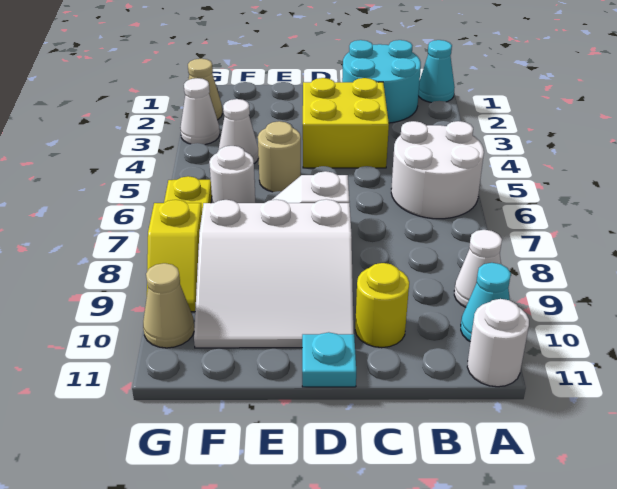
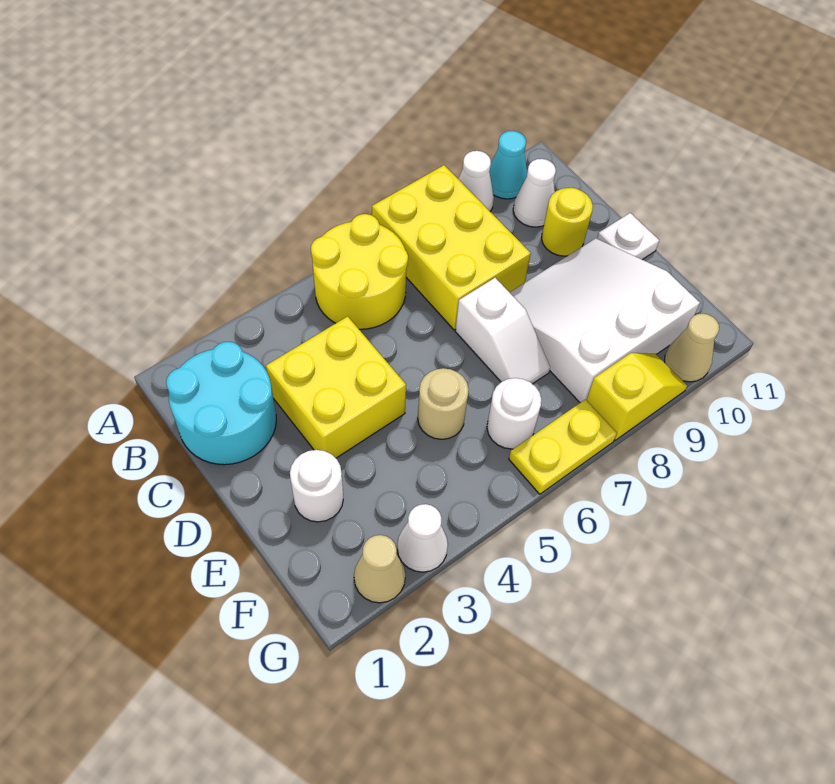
cyan 1x1 cone [418,40,455,103] -> none
white 2x2 round brick [391,121,484,219] -> yellow 2x2 round brick [311,214,408,329]
none -> yellow 2x3 brick [372,165,531,330]
white 1x1 round brick [467,299,529,387] -> white 1x1 round brick moved to [290,450,343,522]
white 3x3 slope [194,199,354,348] -> white 3x3 slope turned to [510,238,700,403]
cyan 1x1 plate [302,332,356,387] -> white 1x1 plate [597,213,659,260]
white 1x1 cone [219,99,259,164] -> white 1x1 cone moved to [513,159,556,227]

